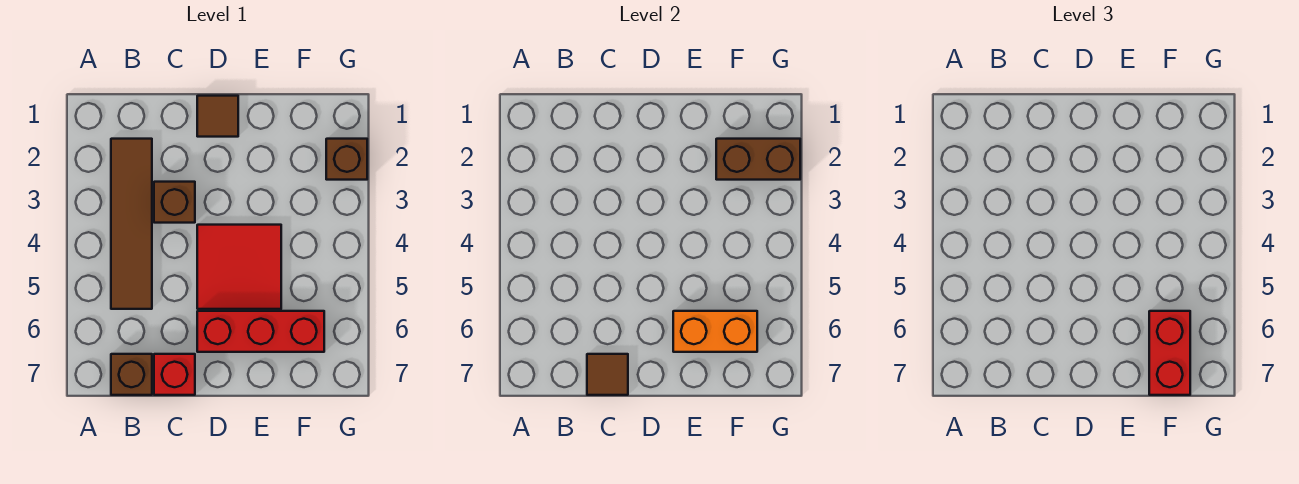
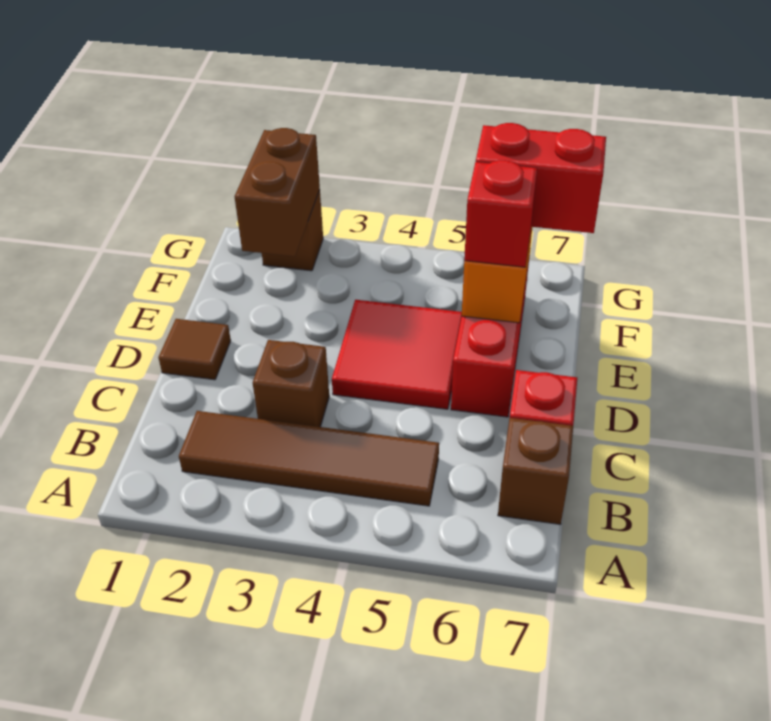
brown 1x1 tile [587,354,628,395] -> none
none -> red 1x1 brick [464,160,537,267]

